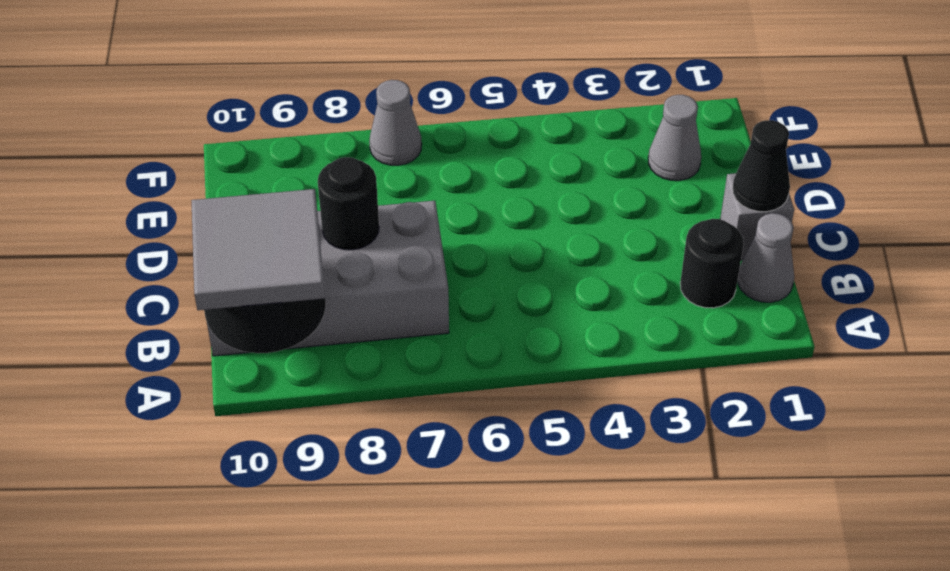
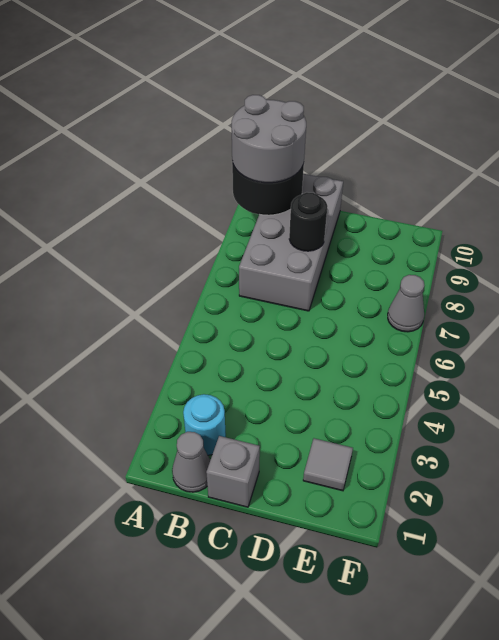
grey 2x2 tile [191,189,325,310] -> grey 2x2 round brick [232,95,306,183]
black 1x1 round brick [680,219,744,308] -> cyan 1x1 round brick [183,394,226,455]
black 1x1 cone [733,120,790,212] -> none
grey 1x1 cone [648,95,701,181] -> grey 1x1 tile [303,438,353,491]

